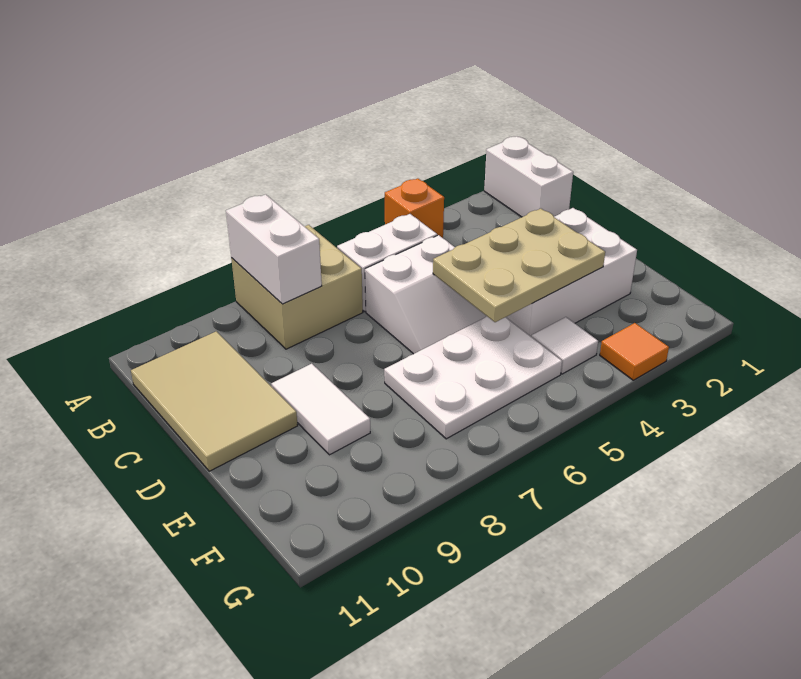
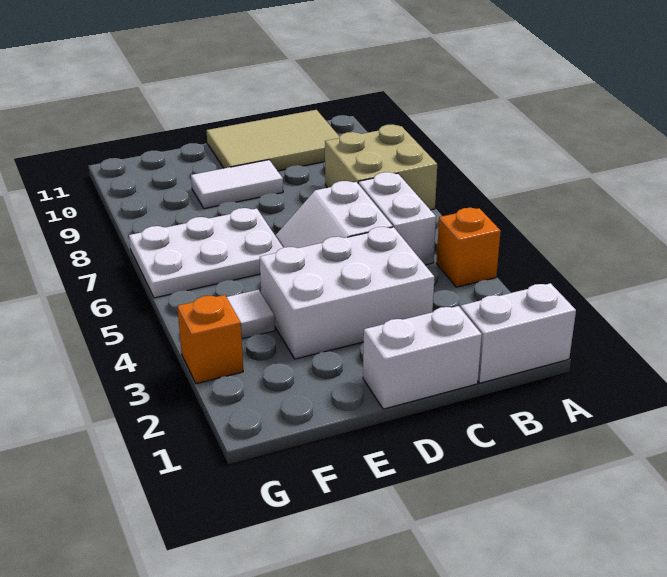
white 1x2 brick [226,194,322,304] -> white 1x2 brick moved to [363,306,482,409]
white 2x3 brick [506,208,637,337] -> white 2x3 brick turned to [260,227,435,359]
tan 2x3 plate [433,209,605,322] -> none
white 2x3 plate [384,316,562,439] -> white 2x3 plate turned to [129,208,283,298]
orange 1x1 tile [600,323,669,380] -> orange 1x1 brick [177,295,243,384]

